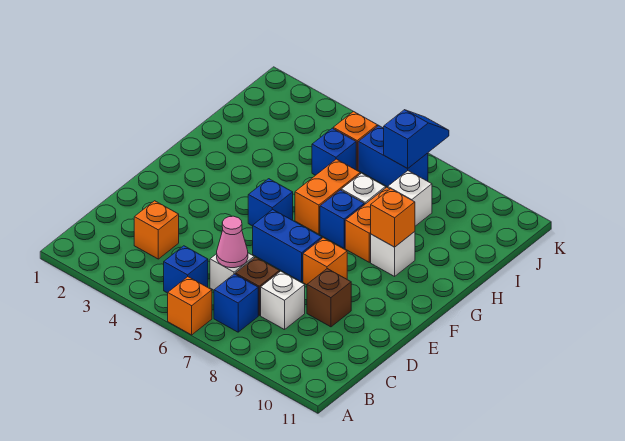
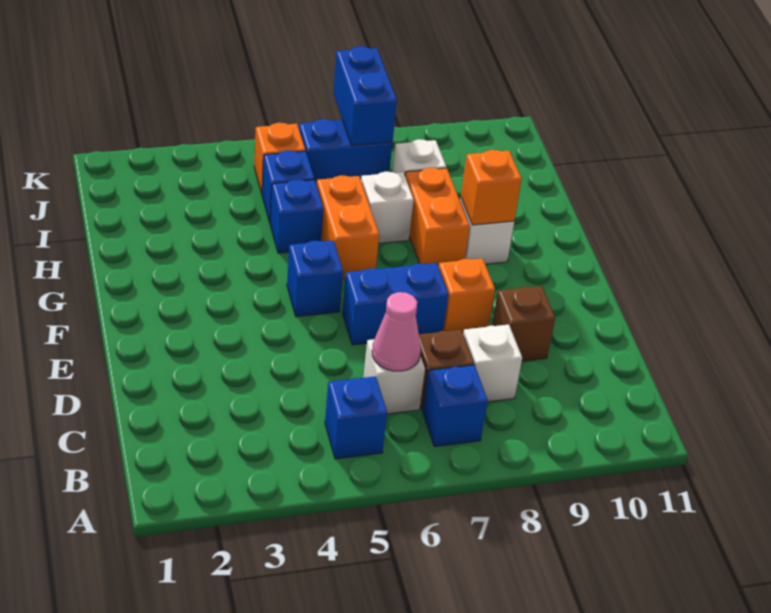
orange 1x1 brick [168,277,212,335] -> none
orange 1x1 brick [134,201,179,259] -> none
blue 1x1 brick [320,190,364,248] -> blue 1x1 brick moved to [270,179,324,253]
blue 1x2 slope [384,110,449,169] -> blue 1x2 brick [333,46,397,145]

